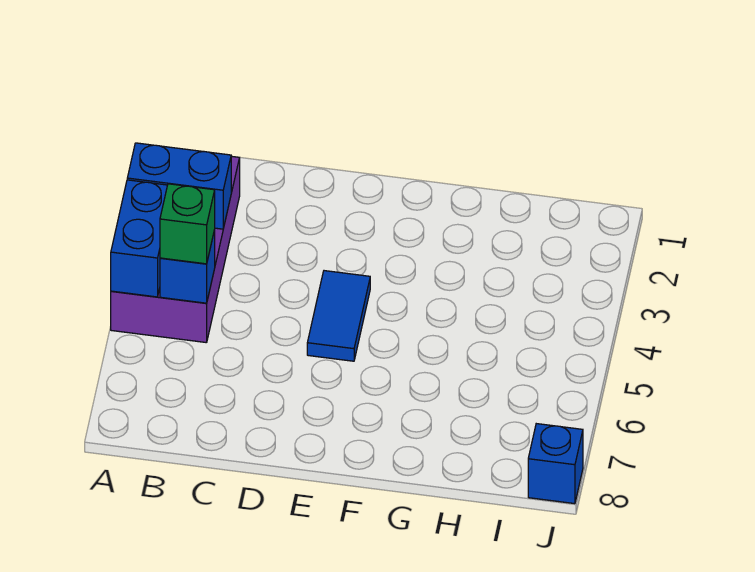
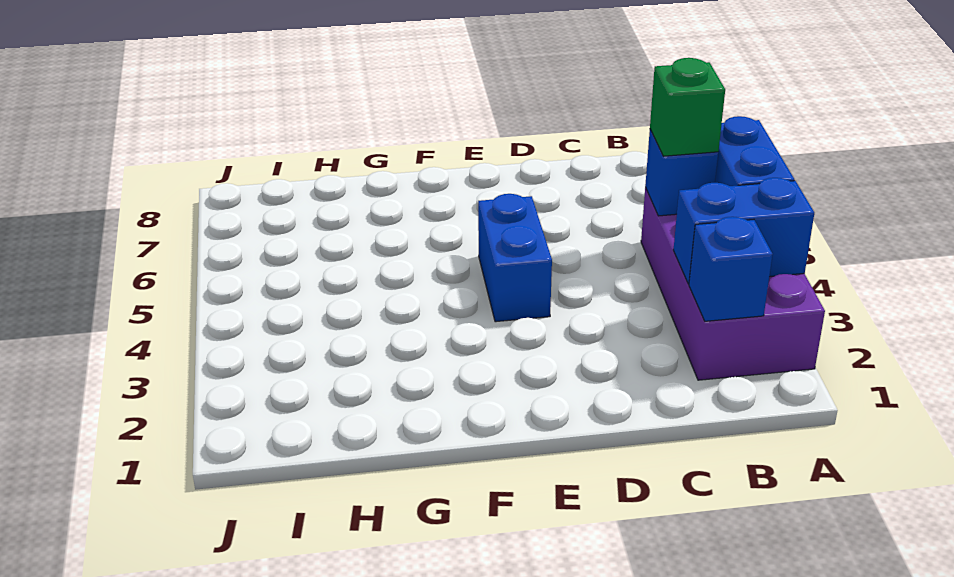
blue 1x2 tile [307,271,370,361] -> blue 1x2 brick [478,194,552,322]
blue 1x1 brick [528,424,583,504] -> blue 1x1 brick moved to [689,217,773,321]

